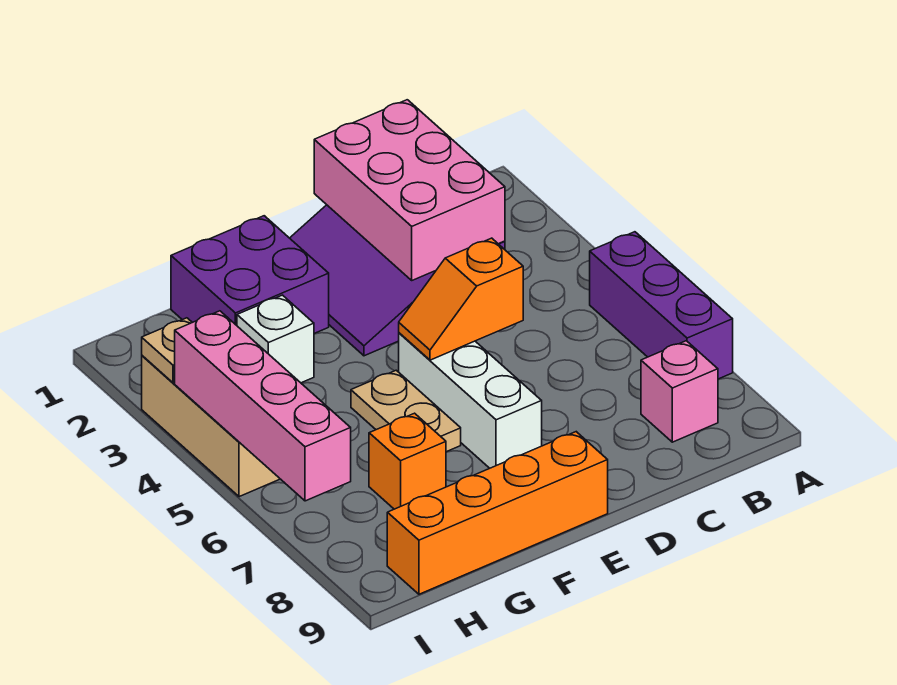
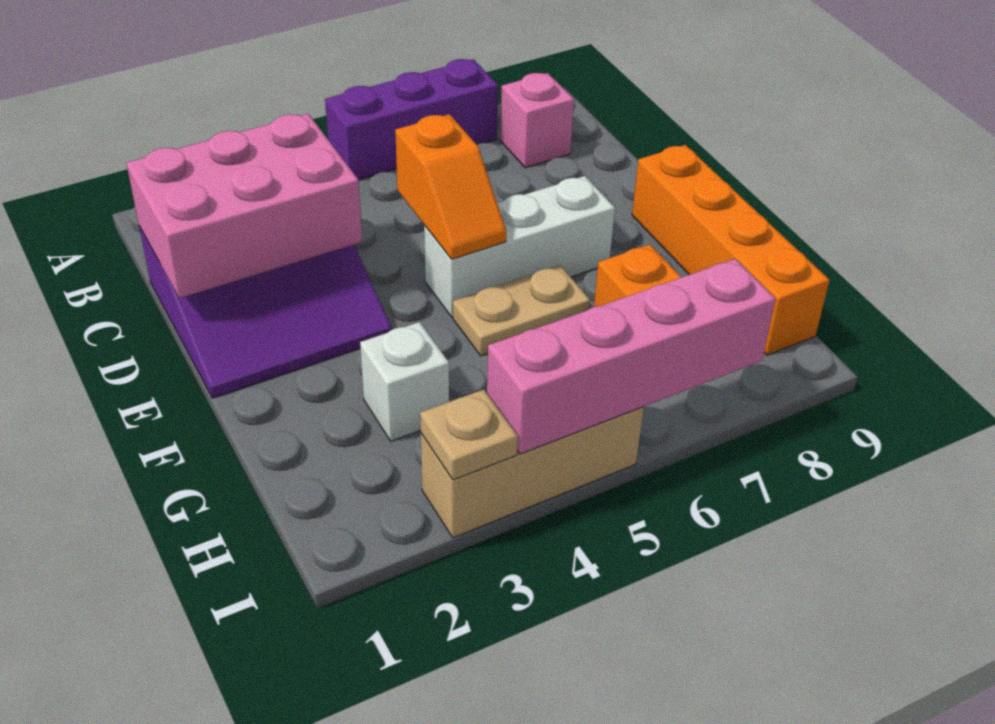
purple 2x2 brick [171,216,329,333] -> none

